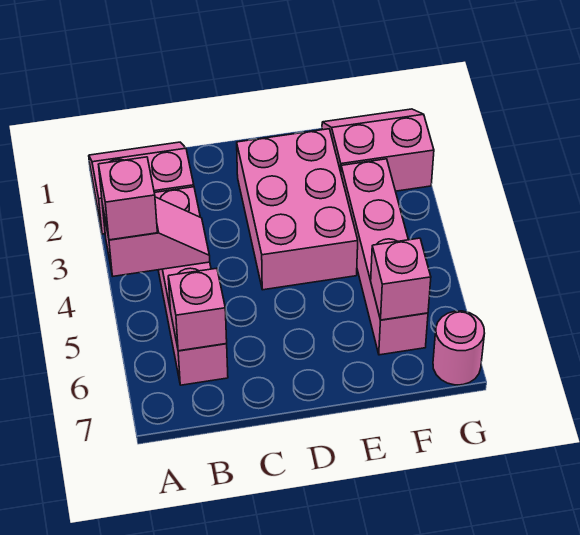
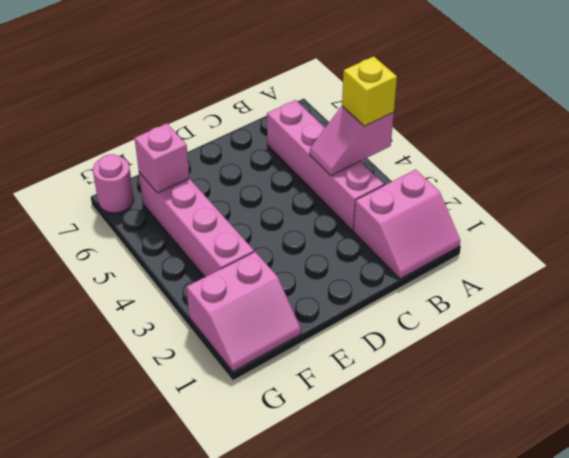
pink 1x1 brick [98,157,157,240] -> yellow 1x1 brick [342,56,397,126]
pink 1x1 brick [168,268,227,351] -> none
pink 2x3 brick [237,129,358,290] -> none

